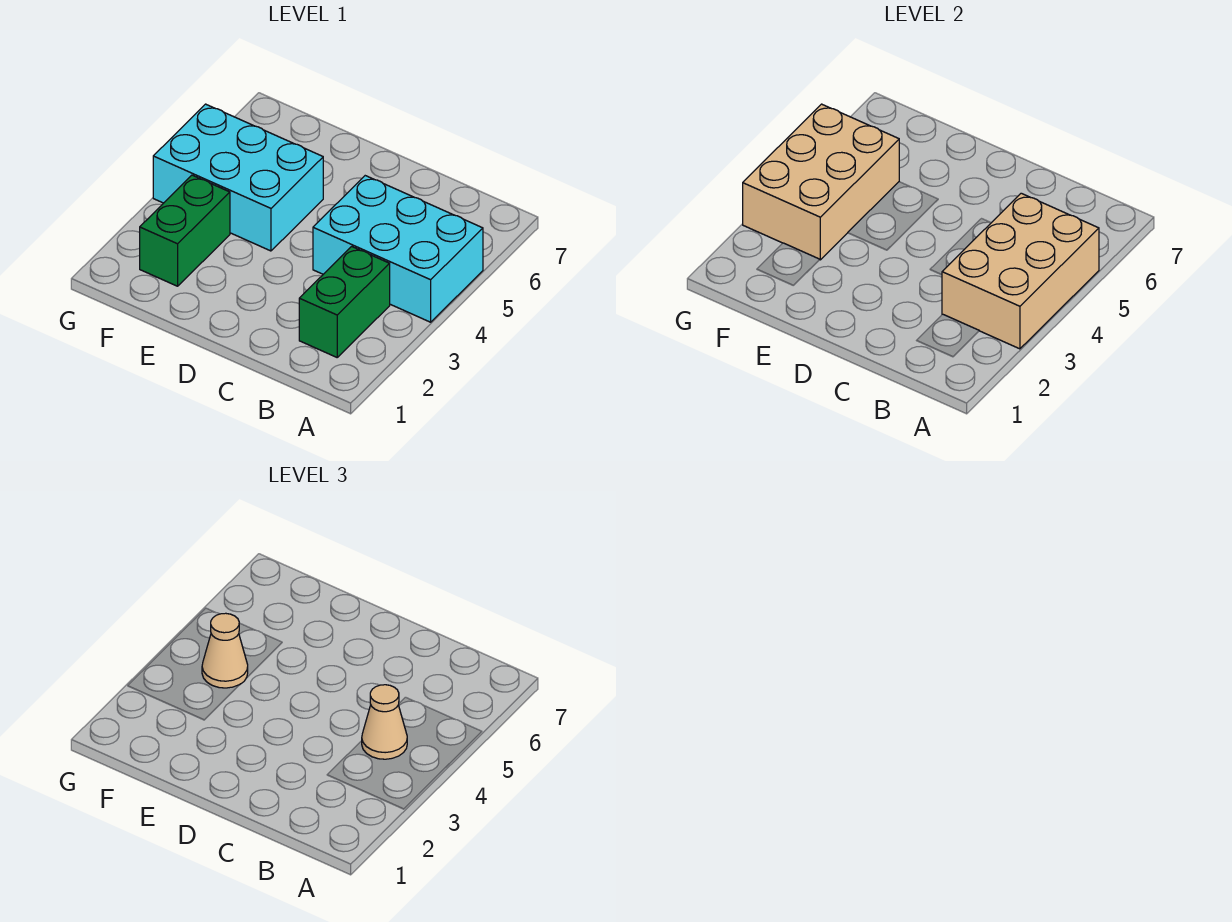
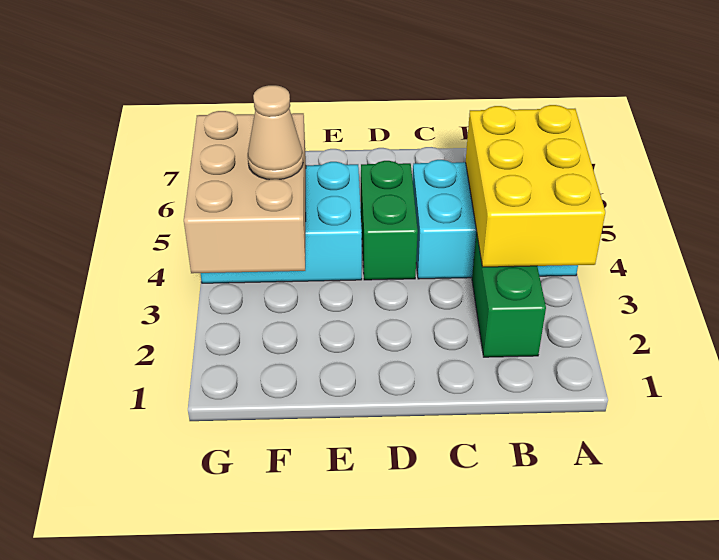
tan 2x3 brick [942,193,1099,349] -> yellow 2x3 brick [466,105,605,267]
tan 1x1 cone [362,685,407,759] -> none
green 1x2 brick [140,175,230,286] -> green 1x2 brick moved to [361,161,418,280]

